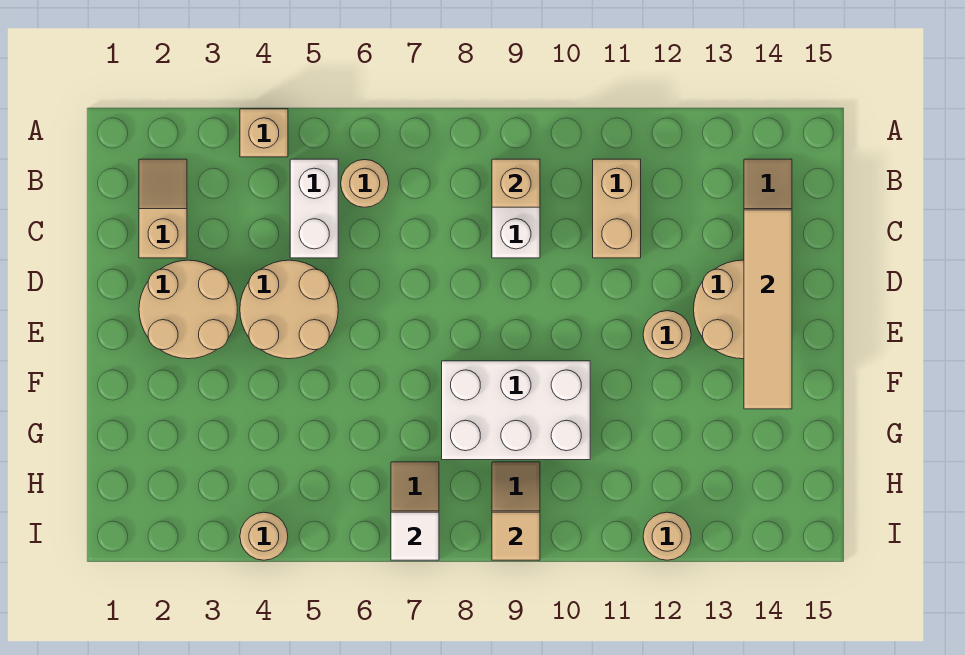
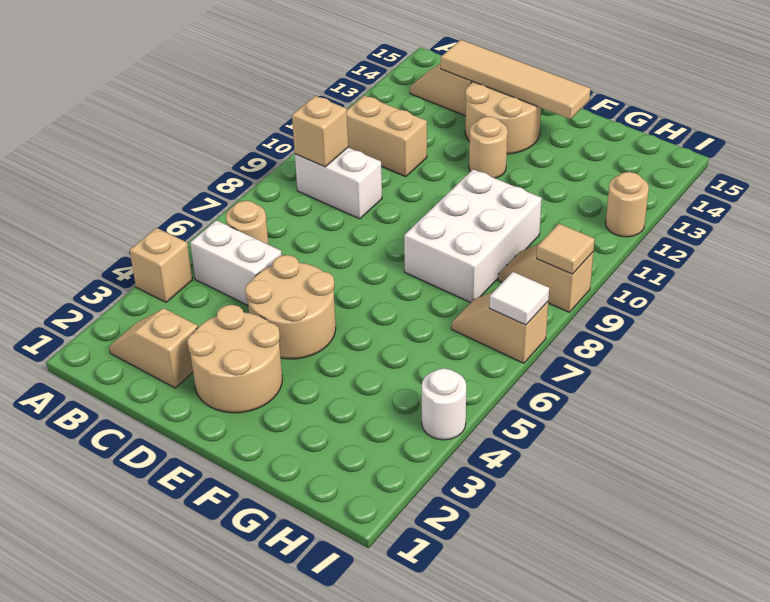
tan 1x1 round brick [240,512,288,560] -> white 1x1 round brick [422,368,466,440]

